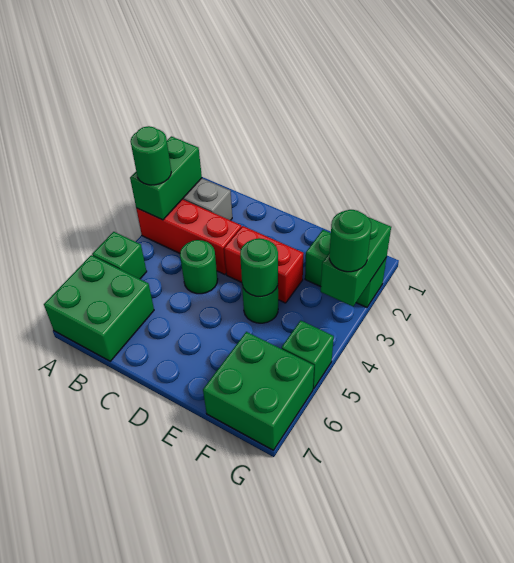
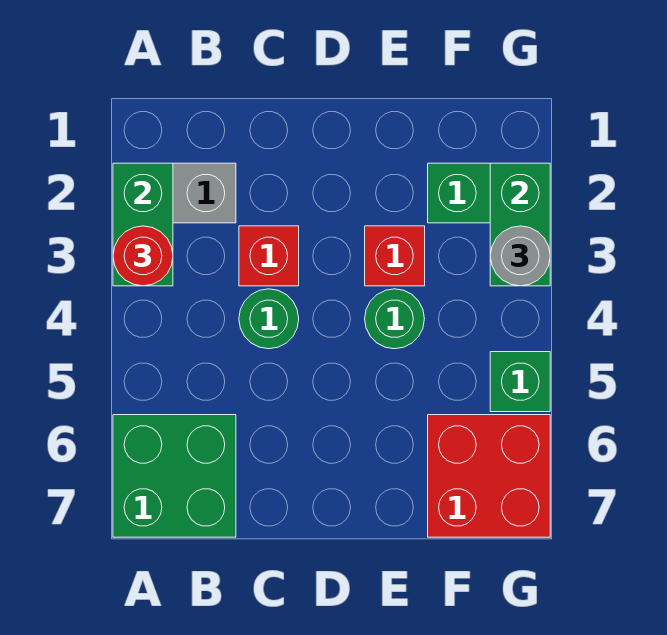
red 1x3 brick [136,199,241,275] -> red 1x1 brick [239,226,299,286]
green 1x1 round brick [130,126,171,185] -> red 1x1 round brick [113,226,173,286]
green 1x1 brick [92,232,147,279] -> none
red 1x2 brick [224,226,303,303] -> red 1x1 brick [365,226,425,286]
green 1x1 round brick [240,238,278,296] -> none
green 2x2 brick [203,332,314,450] -> red 2x2 brick [428,415,550,537]
green 1x1 round brick [329,210,371,272] -> grey 1x1 round brick [490,226,550,286]

